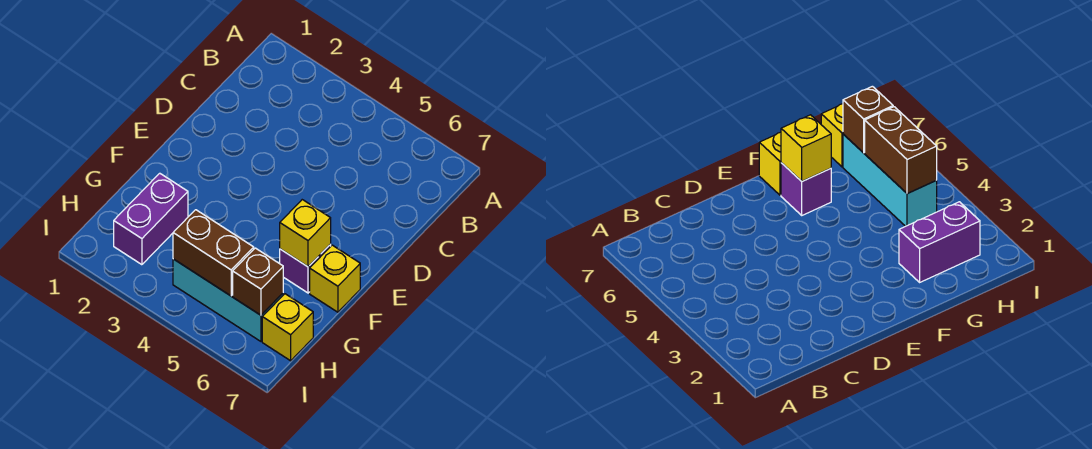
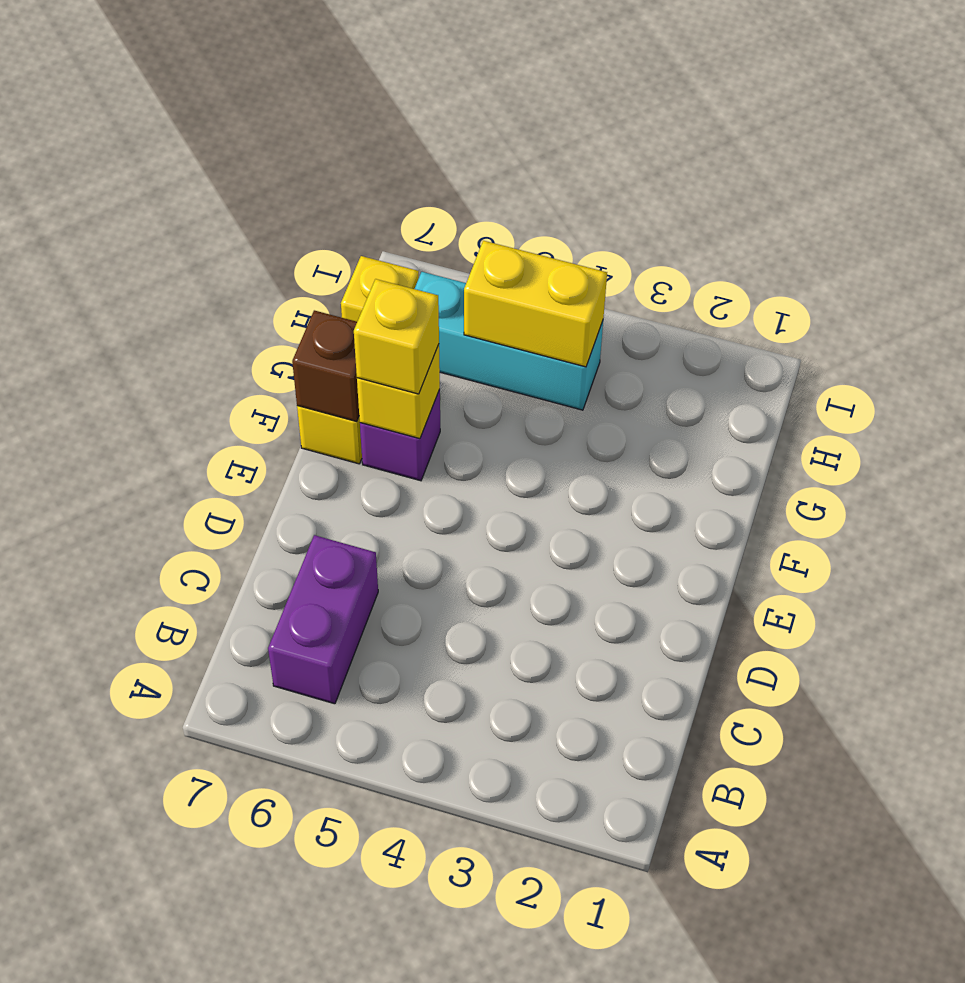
none -> yellow 1x1 brick [354,279,439,394]
purple 1x2 brick [114,173,188,265] -> purple 1x2 brick moved to [268,535,378,704]
brown 1x2 brick [173,210,254,296] -> yellow 1x2 brick [464,241,607,367]
brown 1x1 brick [233,248,283,315] -> brown 1x1 brick moved to [292,310,359,421]

